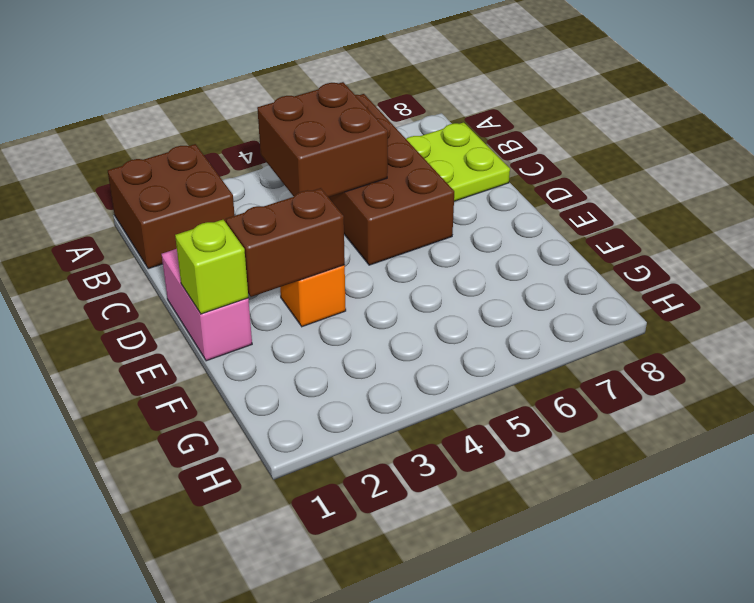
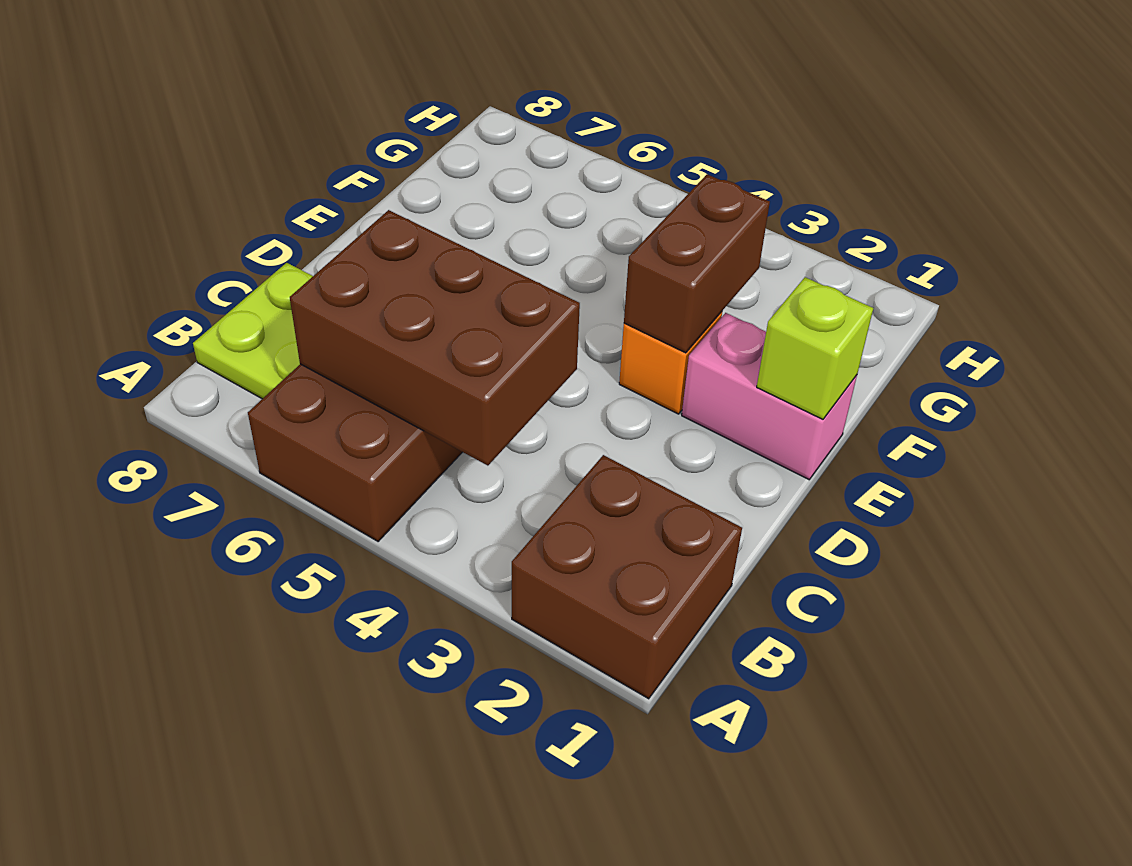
brown 2x2 brick [257,82,388,197] -> brown 2x3 brick [290,210,580,466]
pink 1x2 brick [162,249,252,361] -> pink 1x2 brick turned to [682,313,857,480]
brown 1x2 brick [226,188,345,297] -> brown 1x2 brick turned to [624,174,770,353]

